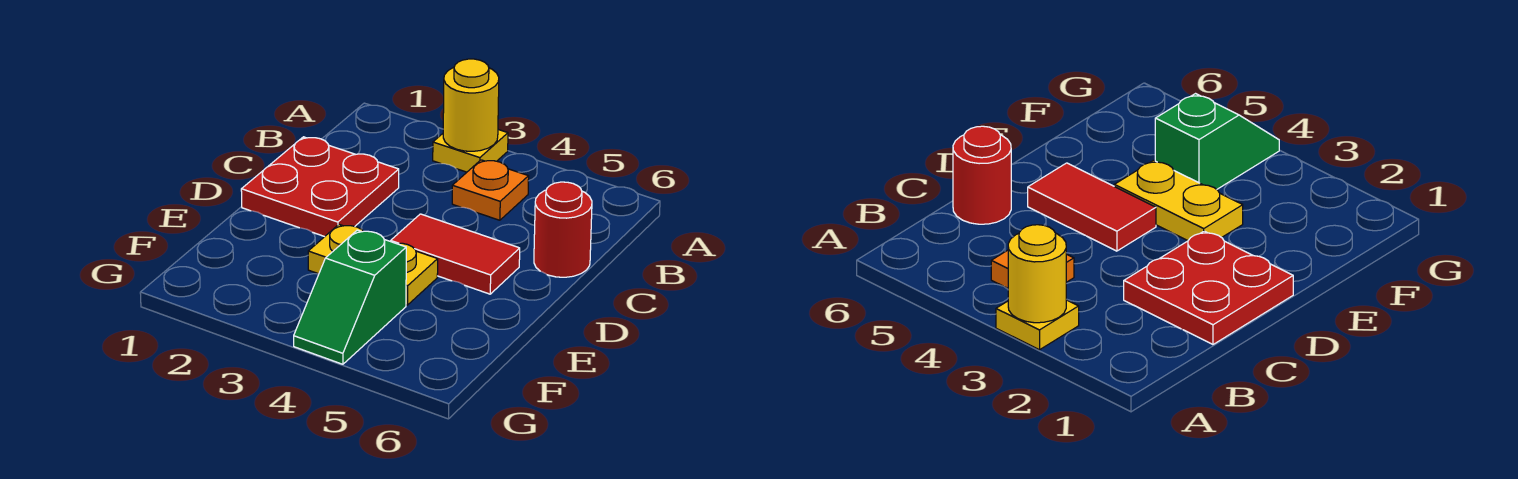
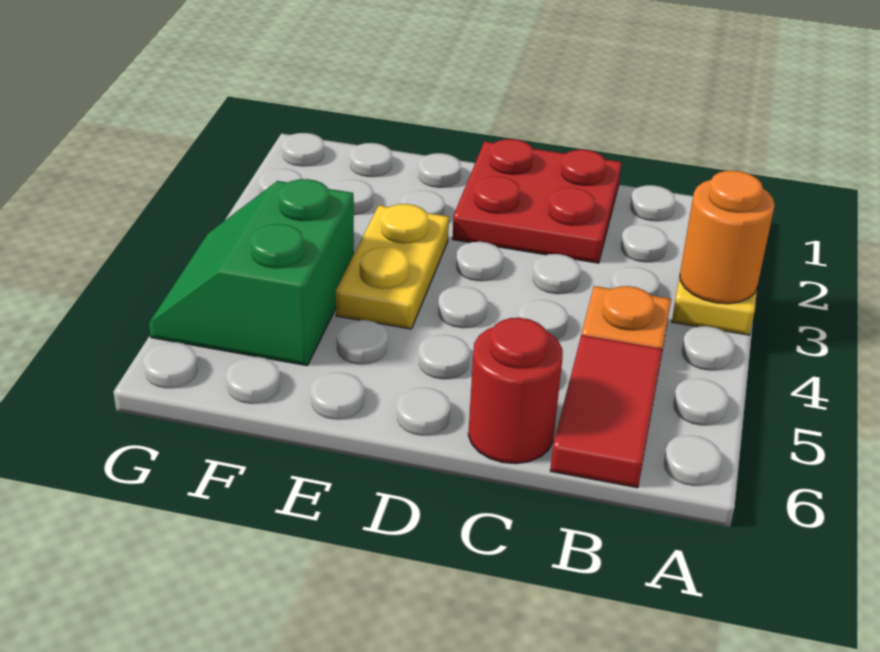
yellow 1x1 round brick [443,59,499,151] -> orange 1x1 round brick [680,171,775,304]
red 1x2 tile [391,214,520,294] -> red 1x2 tile moved to [550,335,662,488]
green 1x2 slope [294,230,406,364] -> green 2x2 slope [149,179,354,366]

